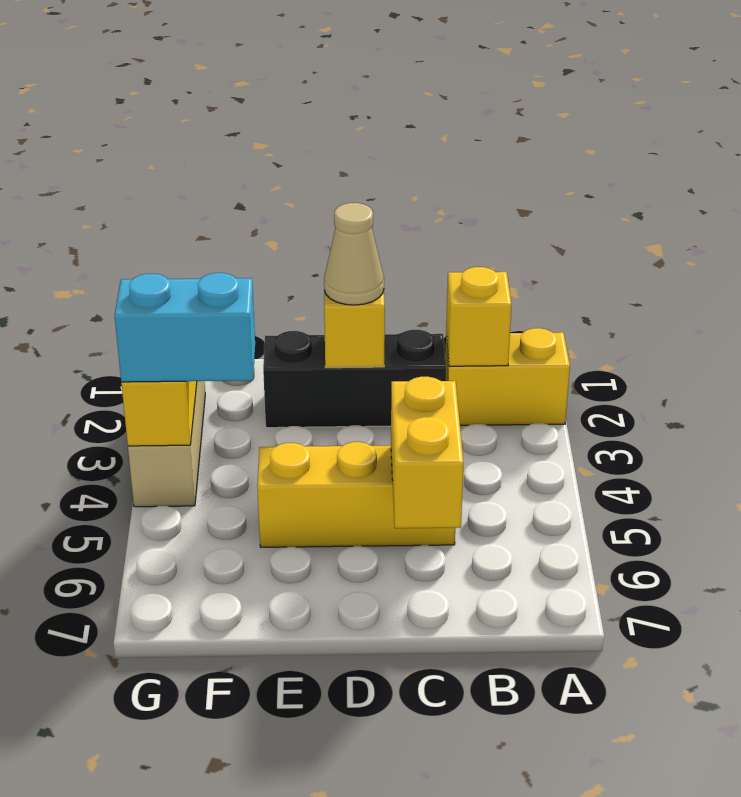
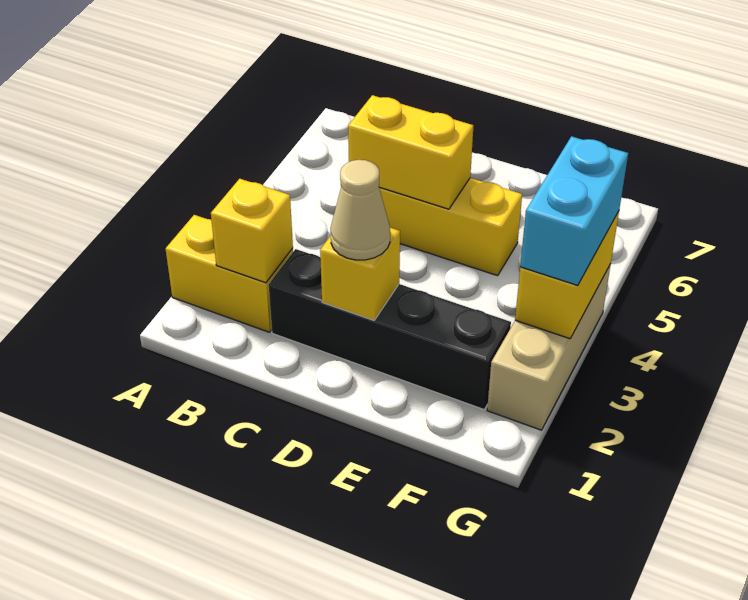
black 1x3 brick [263,330,446,428] -> black 1x4 brick [269,249,511,409]
yellow 1x2 brick [391,377,464,528] -> yellow 1x2 brick turned to [348,95,473,209]
cyan 1x2 brick [115,273,255,382] -> cyan 1x2 brick turned to [520,136,628,286]

